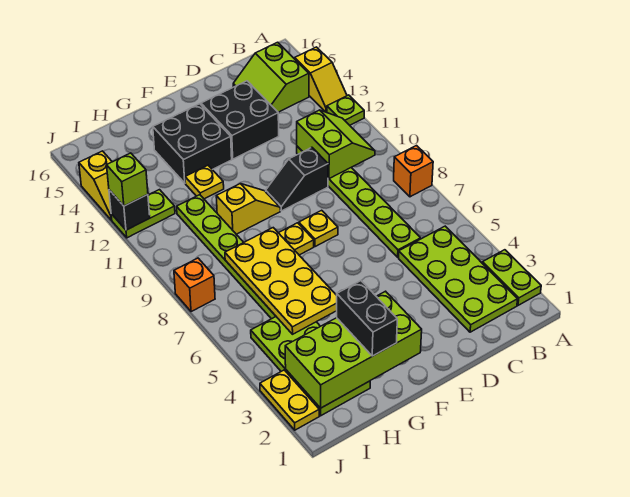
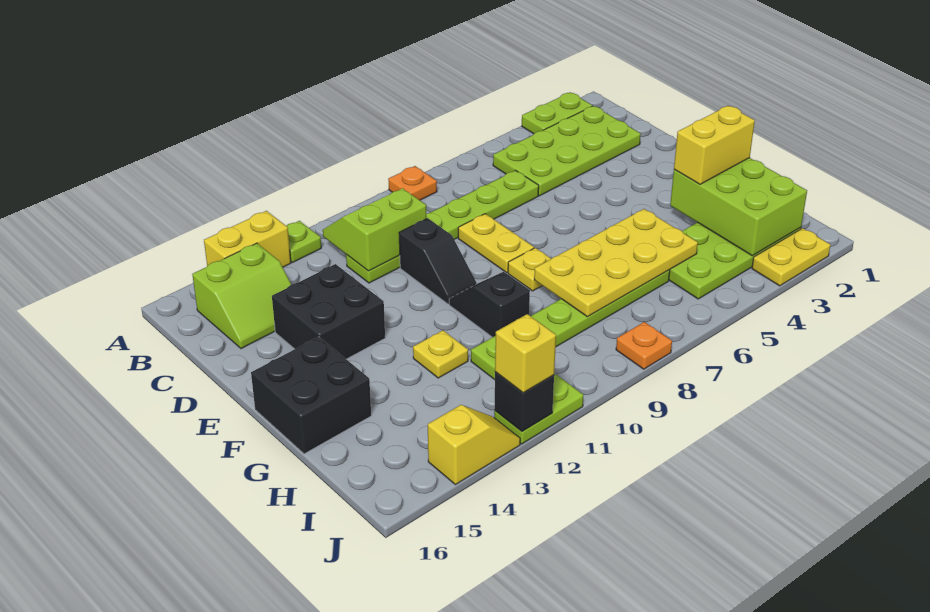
orange 1x1 brick [394,146,433,197] -> orange 1x1 plate [388,166,437,200]
yellow 1x2 slope [295,47,347,113] -> yellow 1x2 brick [204,211,291,267]
yellow 1x1 plate [299,210,338,247] -> yellow 1x2 plate [458,214,534,273]
lime 2x4 brick [285,291,422,408] -> lime 2x3 brick [670,158,807,256]
yellow 1x2 slope [216,184,280,234] -> black 1x2 slope [449,272,530,337]
black 2x2 brick [153,104,232,183] -> black 2x2 brick moved to [251,337,371,454]
black 1x2 brick [337,281,397,356] -> yellow 1x2 brick [674,106,755,184]
lime 1x2 plate [111,190,175,238] -> lime 1x2 plate turned to [494,374,583,444]
orange 1x1 brick [174,258,215,312] -> orange 1x1 plate [616,322,672,369]
lime 1x1 brick [107,153,148,206] -> yellow 1x1 brick [495,314,556,393]

